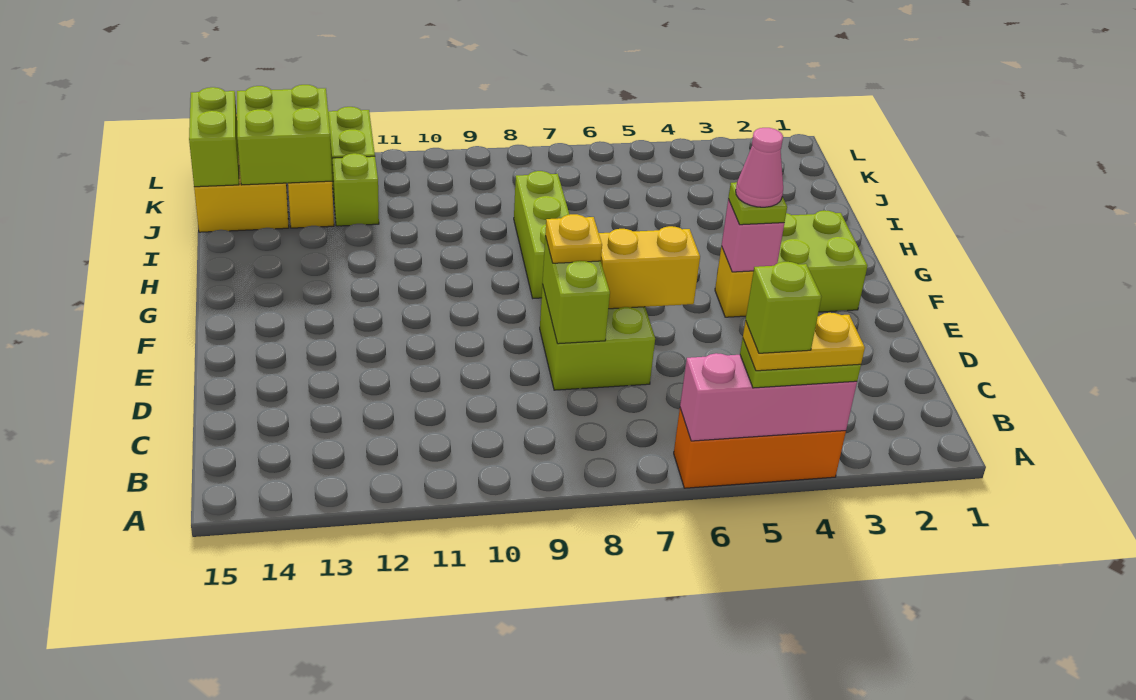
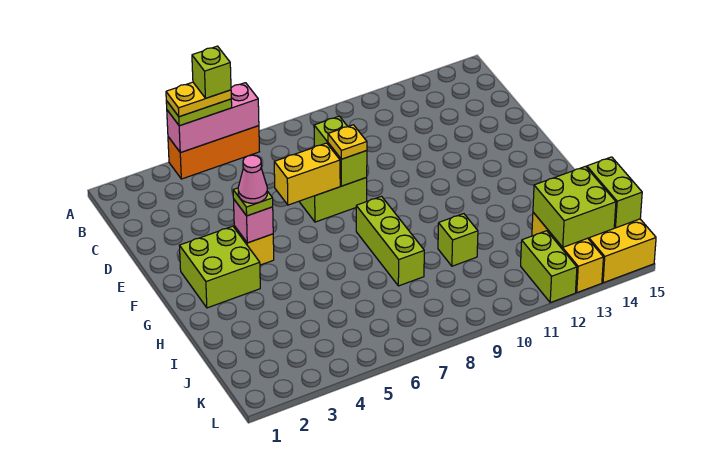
lime 1x1 brick [332,153,379,226] -> lime 1x1 brick moved to [438,214,478,266]

